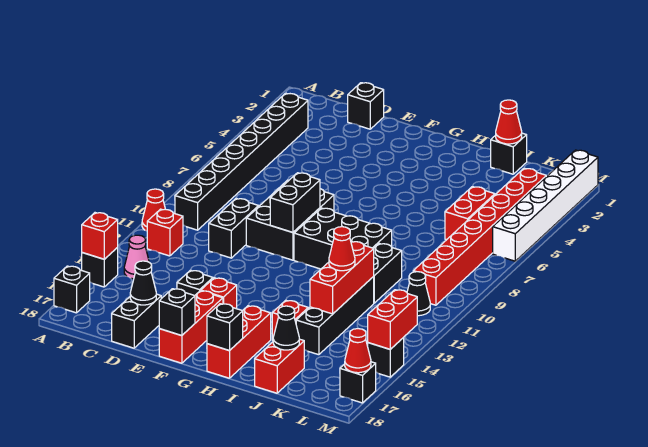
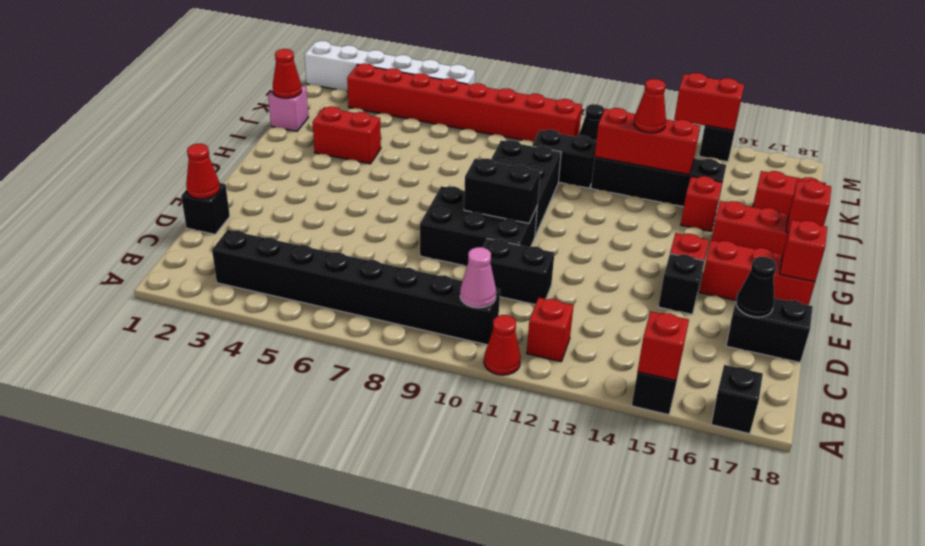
pink 1x1 cone [124,235,149,279] -> pink 1x1 cone moved to [460,247,496,308]
black 1x1 brick [159,289,195,336] -> red 1x1 brick [780,220,827,282]
black 1x1 brick [207,304,243,351] -> red 1x1 brick [786,180,831,233]
black 1x1 brick [491,133,527,174] -> pink 1x1 brick [268,86,308,131]
black 1x1 cone [273,306,299,350] -> none
red 1x2 brick [445,187,495,240] -> red 1x2 brick moved to [312,106,381,164]
black 1x1 brick [340,362,376,403] -> none
red 1x1 cone [345,329,371,373] -> red 1x1 cone moved to [186,144,220,199]

